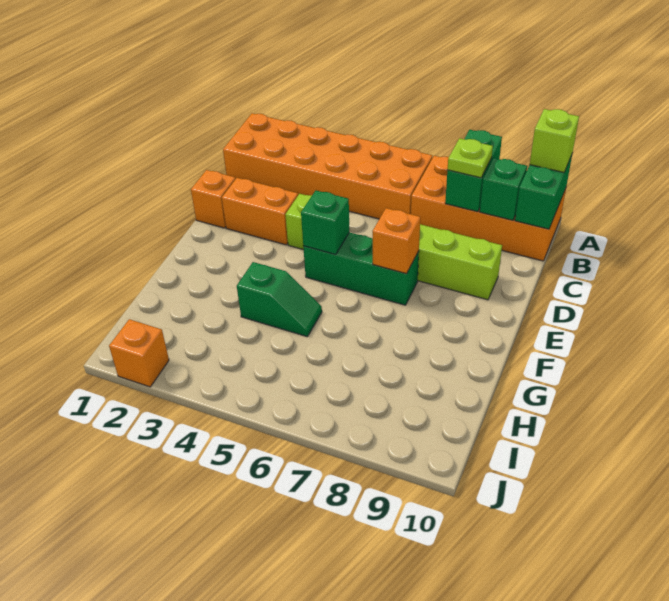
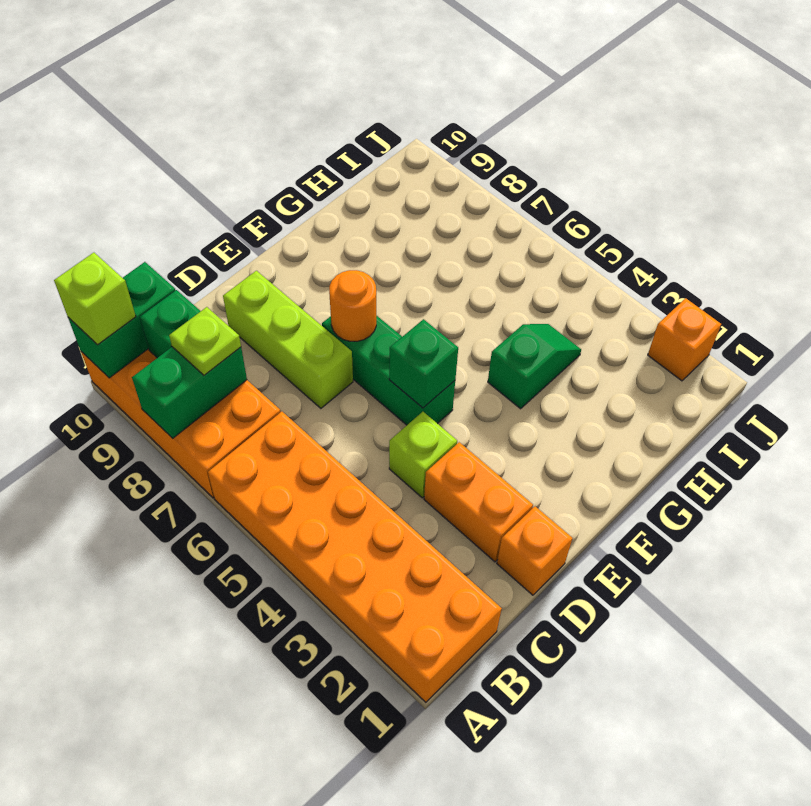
orange 1x1 brick [373,208,420,274] -> orange 1x1 round brick [329,270,376,341]
green 1x2 slope [237,262,322,336] -> green 1x2 slope turned to [488,324,581,409]

